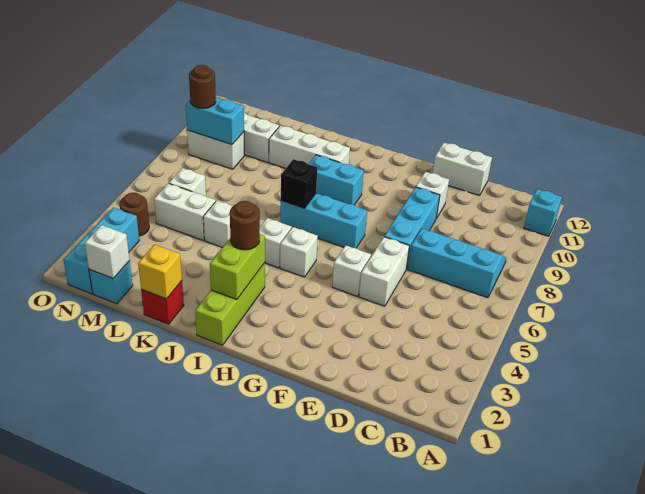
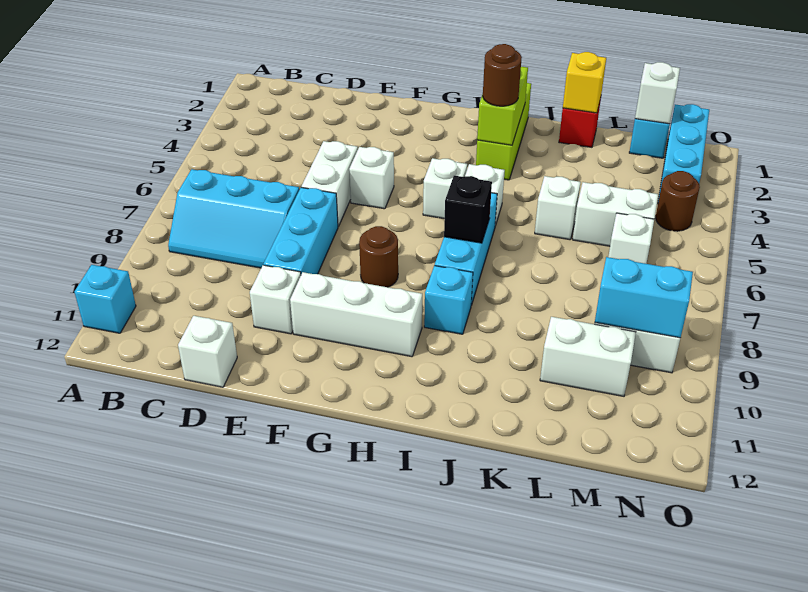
white 1x2 brick [433,143,492,196] -> white 1x1 brick [178,316,237,387]
cyan 1x3 brick [280,193,367,248] -> cyan 1x3 brick turned to [435,193,497,305]
cyan 1x2 brick [309,155,364,205] -> cyan 1x1 brick [424,266,473,334]
white 1x3 brick [269,126,350,169] -> white 1x3 brick moved to [290,272,422,357]
brown 1x1 round brick [189,65,216,108] -> brown 1x1 round brick moved to [359,226,398,287]

